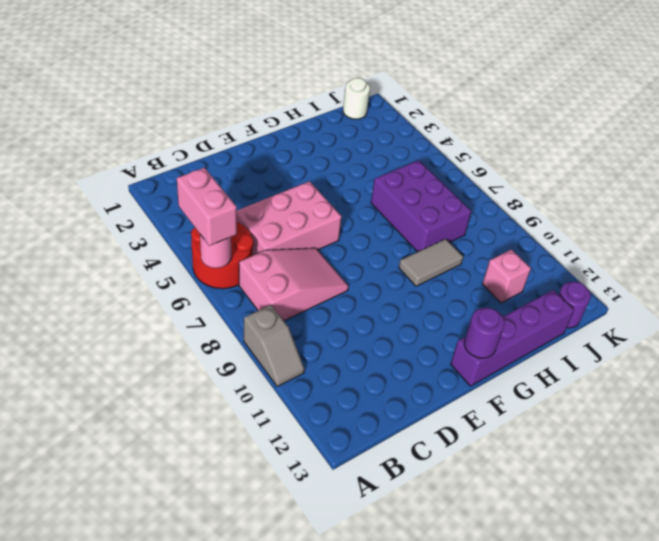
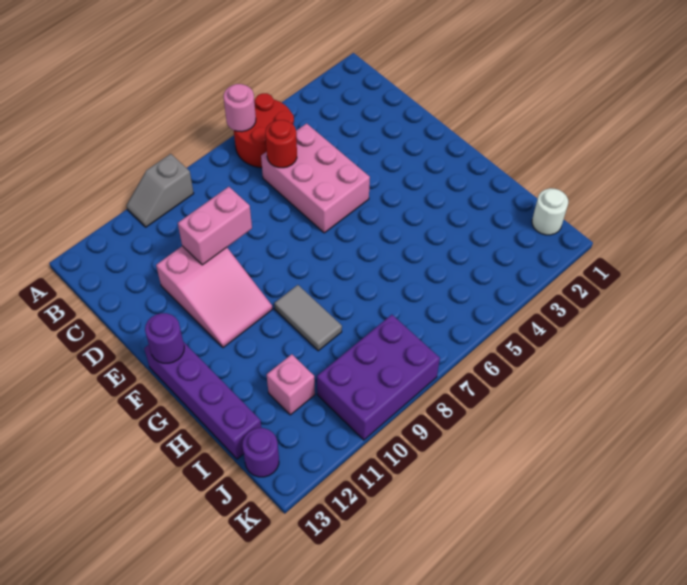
pink 1x2 brick [177,168,237,246] -> pink 1x2 brick moved to [178,187,252,265]
pink 2x3 slope [239,248,349,321] -> pink 2x3 slope moved to [156,246,273,348]
none -> red 1x1 round brick [265,120,297,168]
purple 2x3 brick [371,160,471,252] -> purple 2x3 brick moved to [317,315,440,440]

